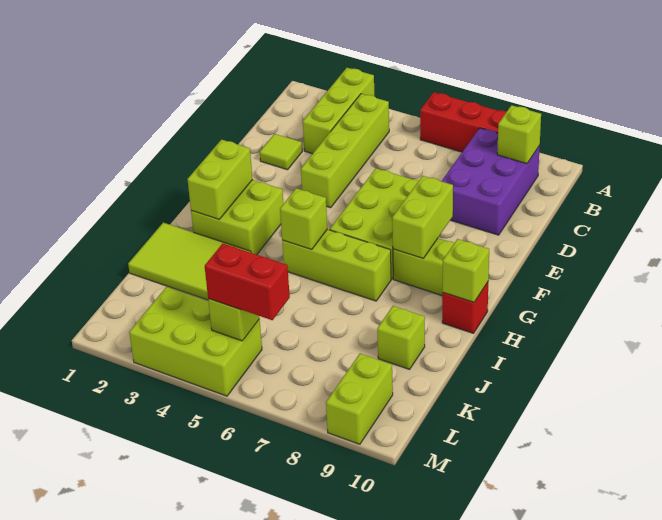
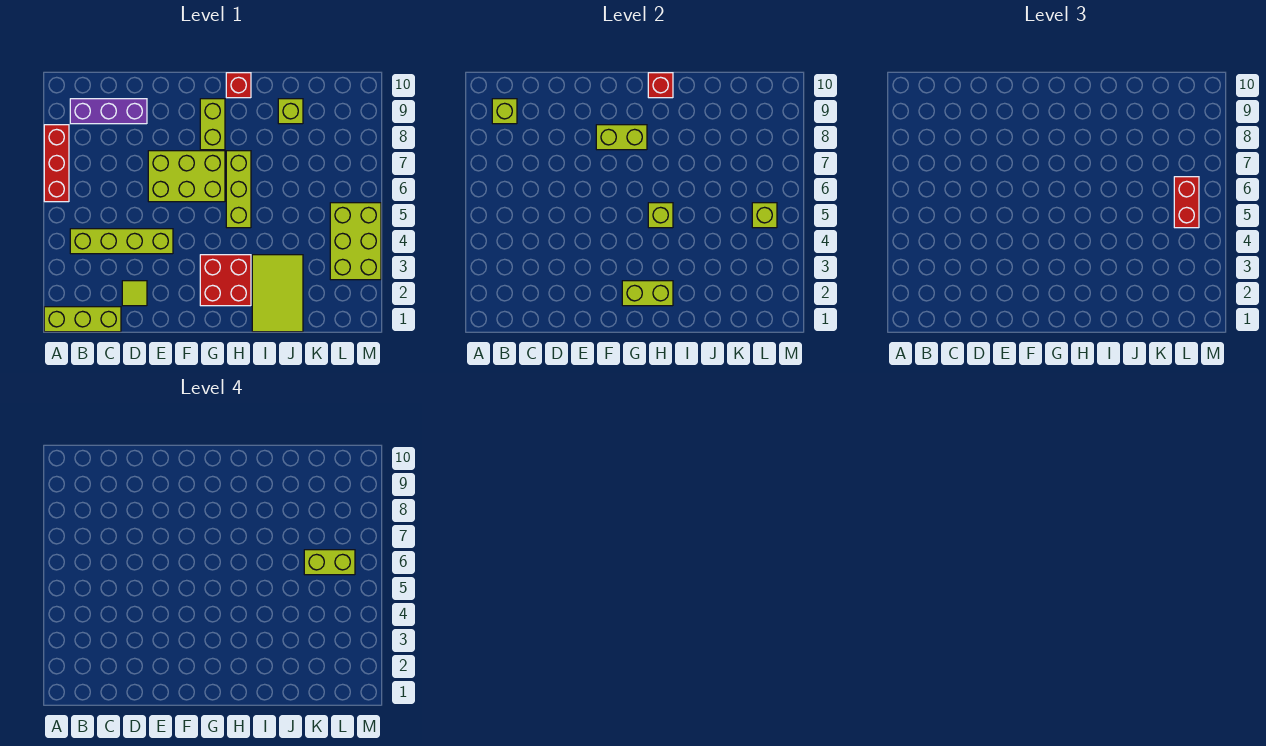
lime 1x3 brick [303,68,374,154] -> lime 1x3 brick moved to [44,307,121,332]
purple 2x3 brick [442,128,540,235] -> purple 1x3 brick [70,99,147,124]
lime 2x2 brick [191,180,283,255] -> red 2x2 brick [200,255,251,306]
lime 1x1 brick [442,239,489,302] -> red 1x1 brick [648,73,673,98]
lime 1x2 brick [326,353,393,444] -> lime 1x2 brick moved to [304,550,355,575]

